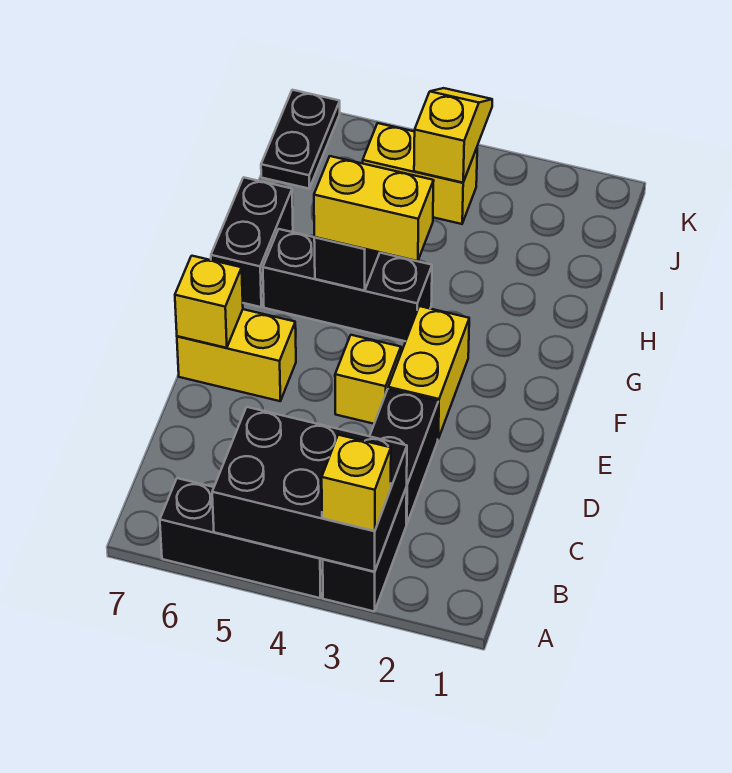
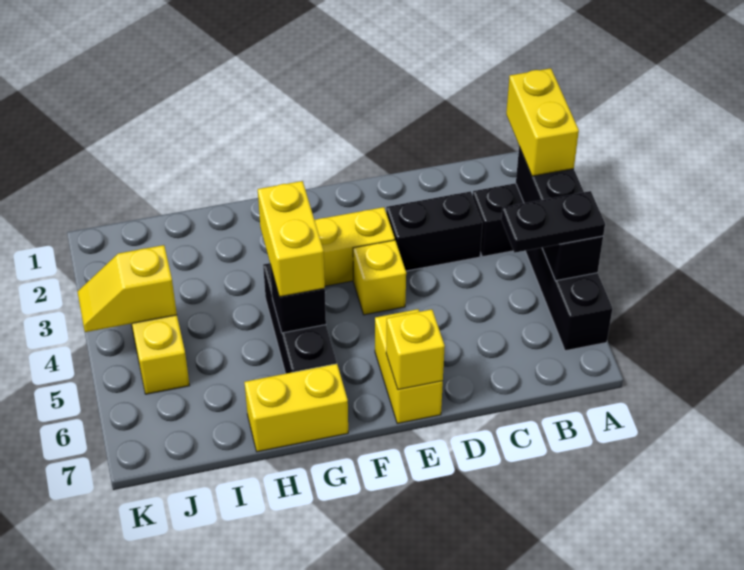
black 2x3 brick [212,407,407,572] -> black 1x3 brick [516,147,603,281]
yellow 1x1 brick [322,435,391,531] -> yellow 1x2 brick [506,68,579,176]
black 1x2 brick [211,177,293,307] -> yellow 1x2 brick [244,364,348,452]
black 1x2 plate [261,90,340,189] -> black 1x2 plate moved to [501,191,605,253]

